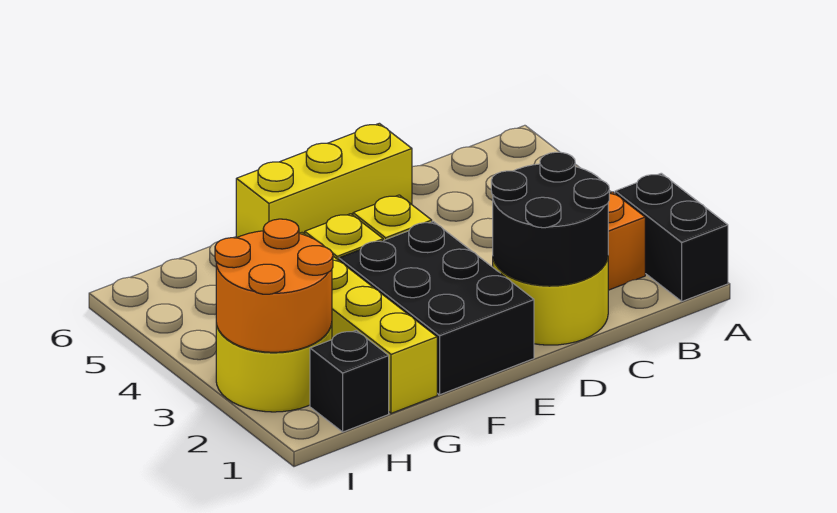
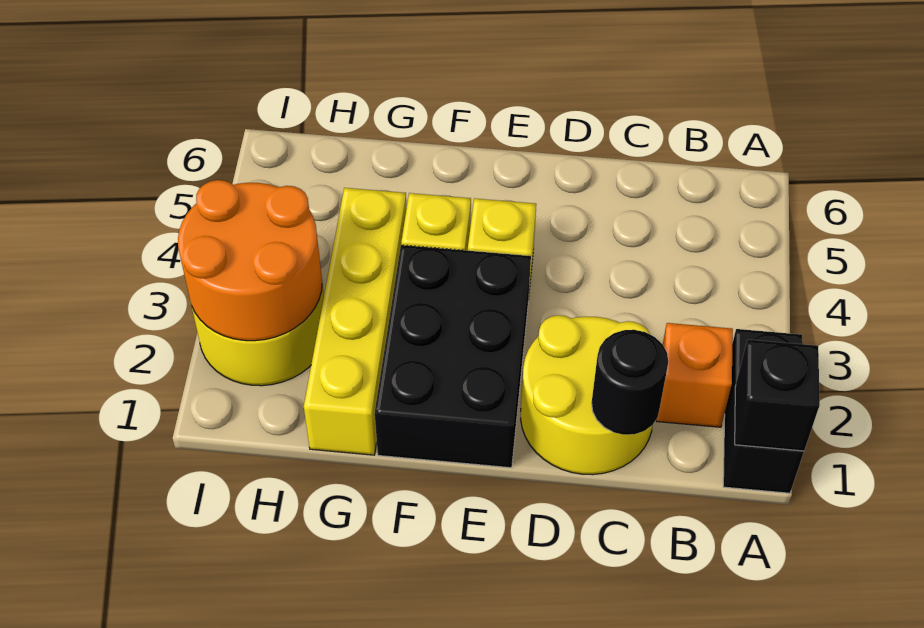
black 2x2 round brick [491,152,609,286] -> black 1x1 round brick [592,330,668,435]
yellow 1x3 brick [236,123,412,237] -> none
black 1x1 brick [310,330,389,432] -> black 1x1 brick moved to [735,340,820,451]

